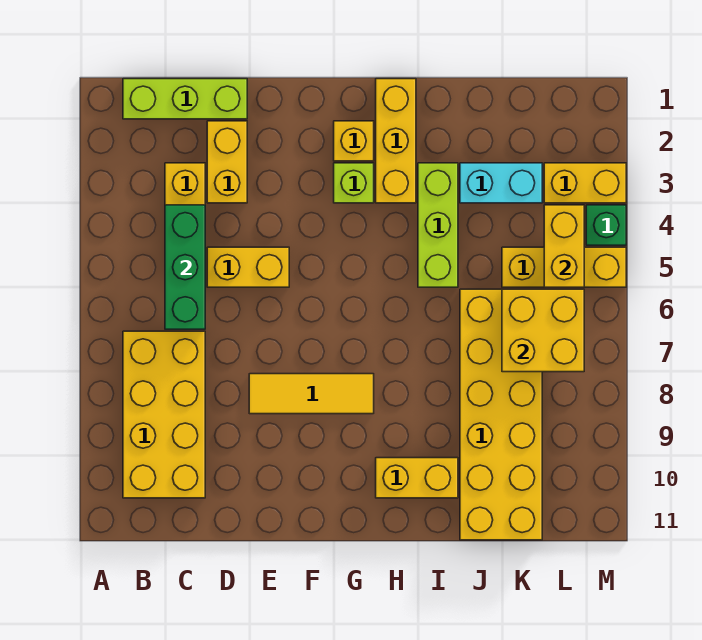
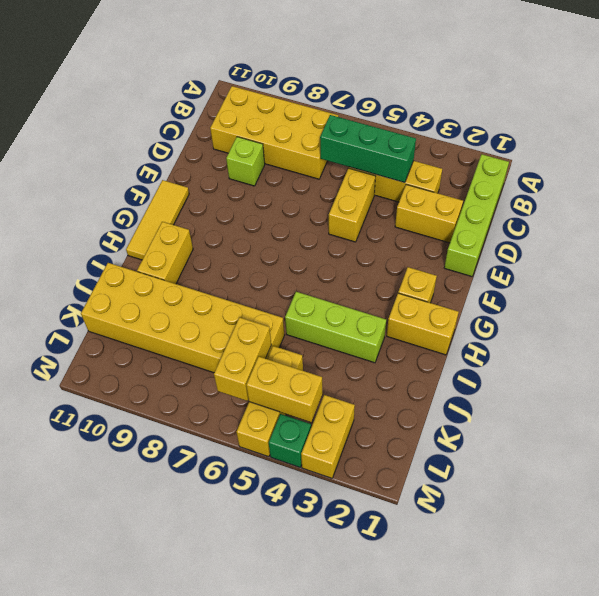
lime 1x3 brick [123,79,247,119] -> lime 1x4 brick [444,154,509,277]
yellow 1x3 tile [249,374,374,414] -> yellow 1x3 tile moved to [126,180,189,260]
lime 1x1 brick [334,163,374,203] -> lime 1x1 brick moved to [226,137,265,186]
yellow 1x3 brick [376,79,416,203] -> yellow 1x2 brick [387,293,459,355]
cyan 1x2 brick [460,163,542,203] -> none
yellow 2x2 brick [502,289,584,372] -> yellow 1x2 brick [214,317,271,401]

